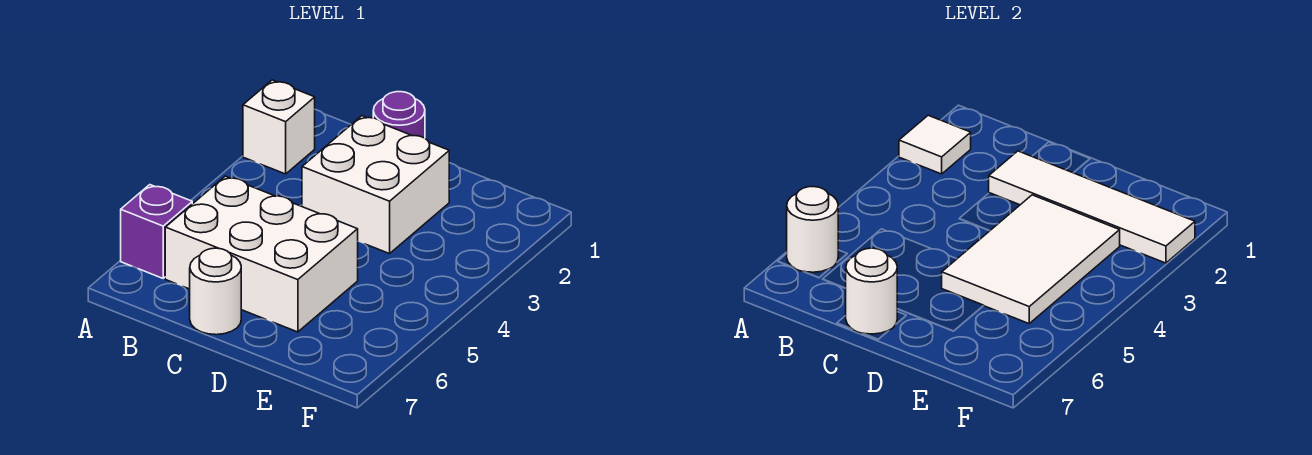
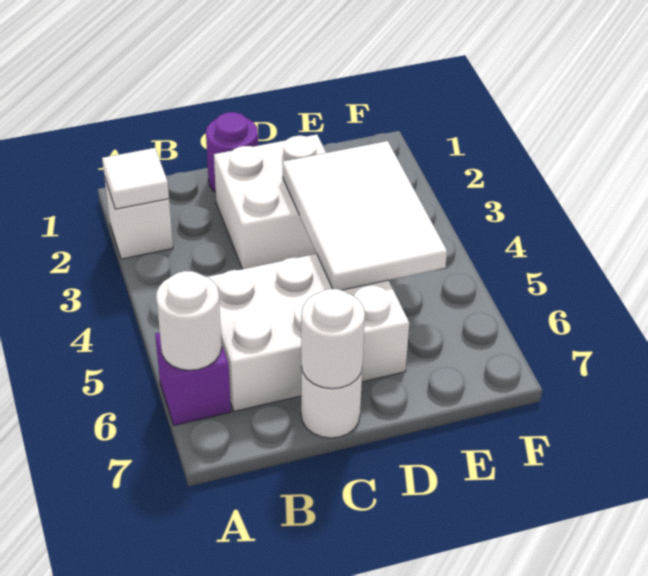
white 1x4 tile [989,151,1195,263] -> none

